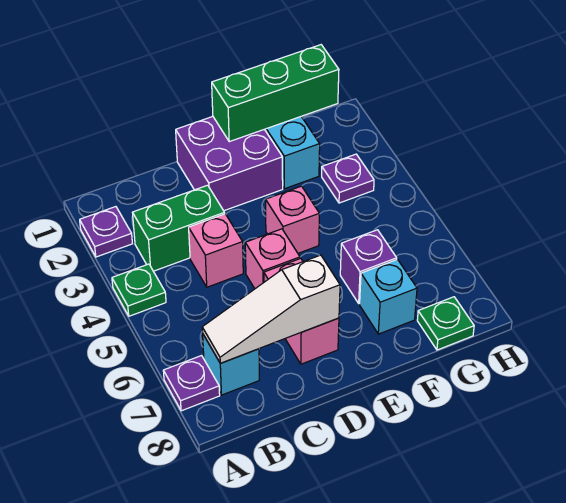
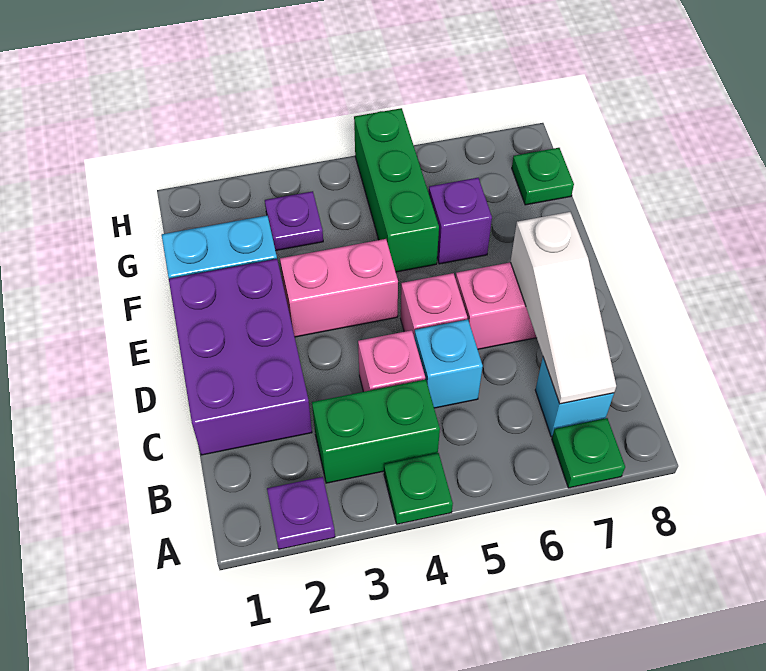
purple 1x1 plate [163,356,220,411] -> green 1x1 plate [552,418,625,488]
green 1x2 brick [132,185,225,271] -> green 1x2 brick turned to [312,380,440,483]
purple 2x2 brick [176,117,283,211] -> purple 2x3 brick [169,259,312,455]
green 1x3 brick [212,45,339,142] -> green 1x3 brick moved to [354,108,439,272]
pink 1x1 brick [266,186,319,253] -> pink 1x2 brick [280,239,398,337]
cyan 1x1 brick [360,259,417,334] -> cyan 1x1 brick moved to [414,319,483,408]

